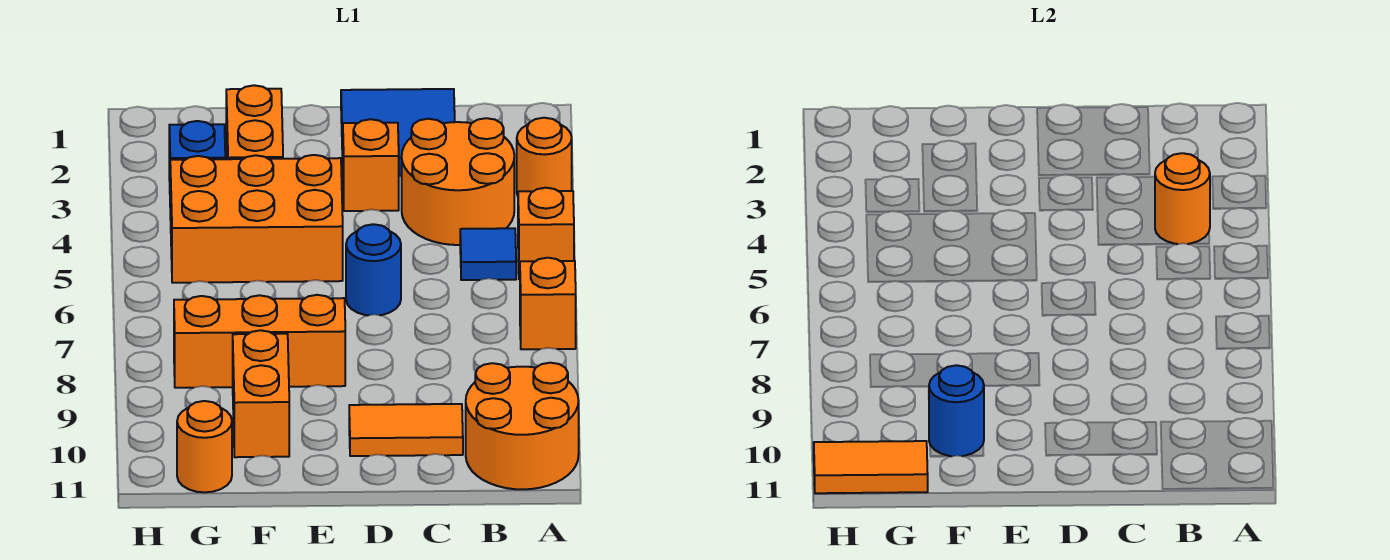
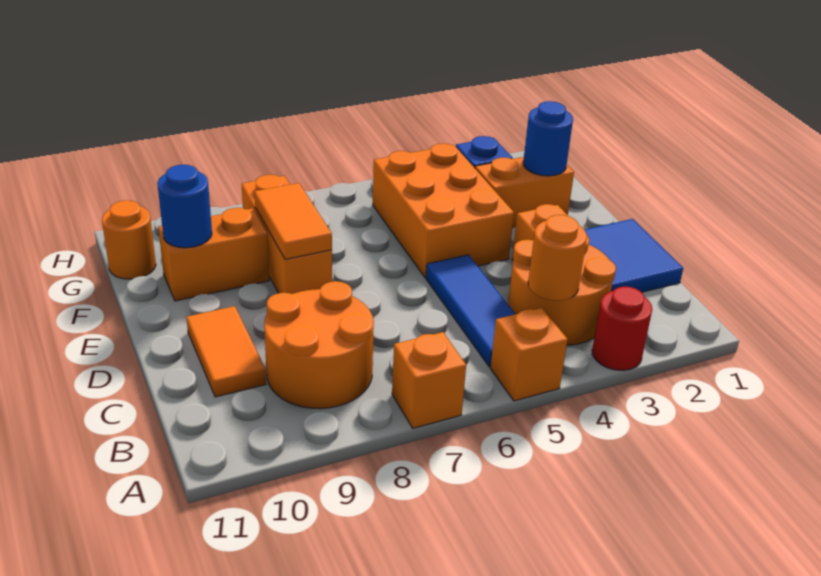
orange 1x1 round brick [517,118,572,195] -> red 1x1 round brick [592,287,652,371]
orange 2x2 round brick [466,363,579,489] -> orange 2x2 round brick moved to [264,281,374,409]
blue 1x1 tile [460,228,516,280] -> blue 1x3 tile [426,255,515,367]
blue 1x1 round brick [346,224,401,315] -> blue 1x1 round brick moved to [523,101,573,176]
orange 1x2 tile [814,441,928,493] -> orange 1x2 tile moved to [255,183,332,259]

